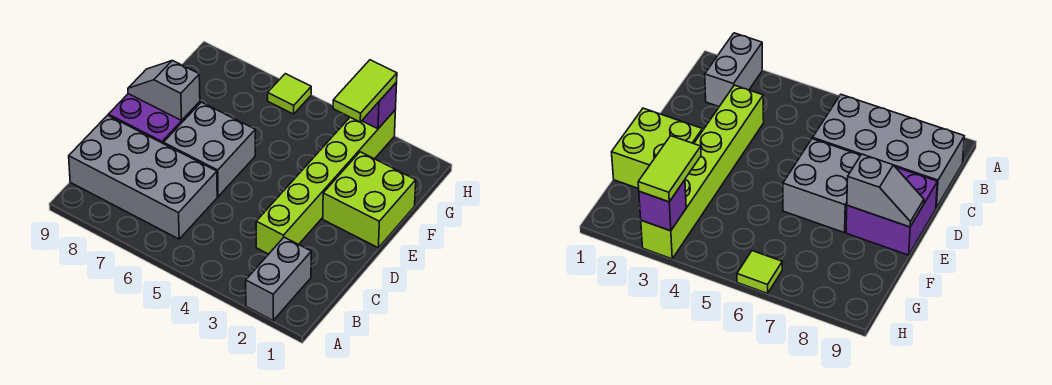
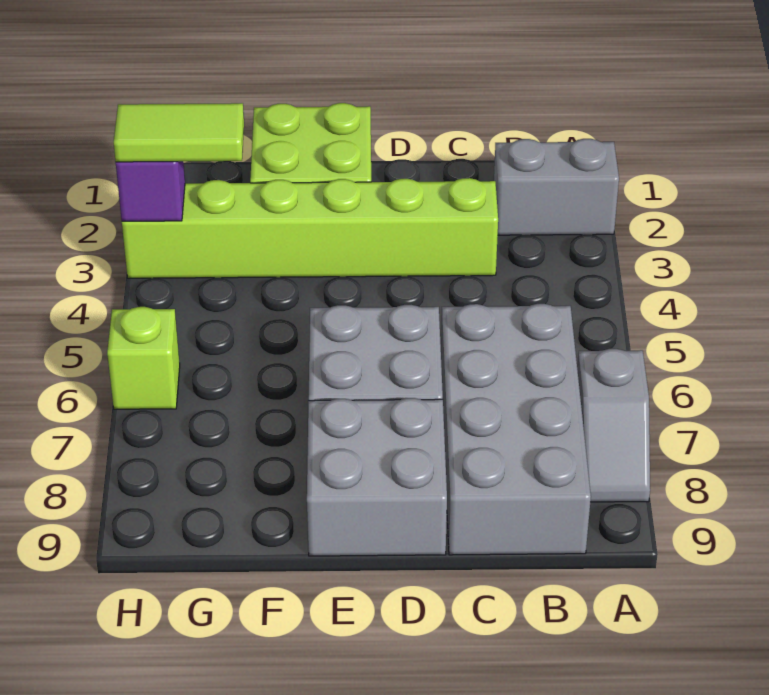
purple 2x2 brick [108,94,200,143] -> grey 2x2 brick [307,398,447,556]
grey 1x2 slope [128,60,200,120] -> grey 1x2 slope moved to [577,349,650,502]
lime 1x1 tile [268,74,311,114] -> lime 1x1 brick [107,307,180,409]

